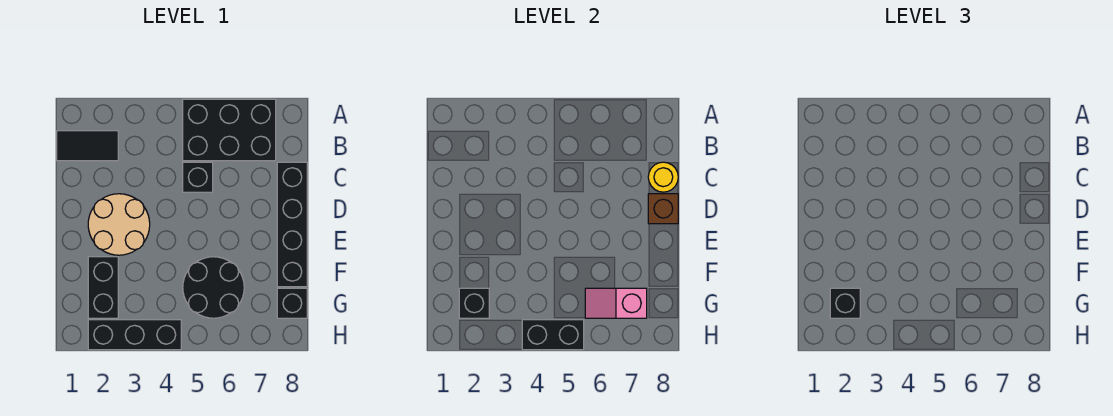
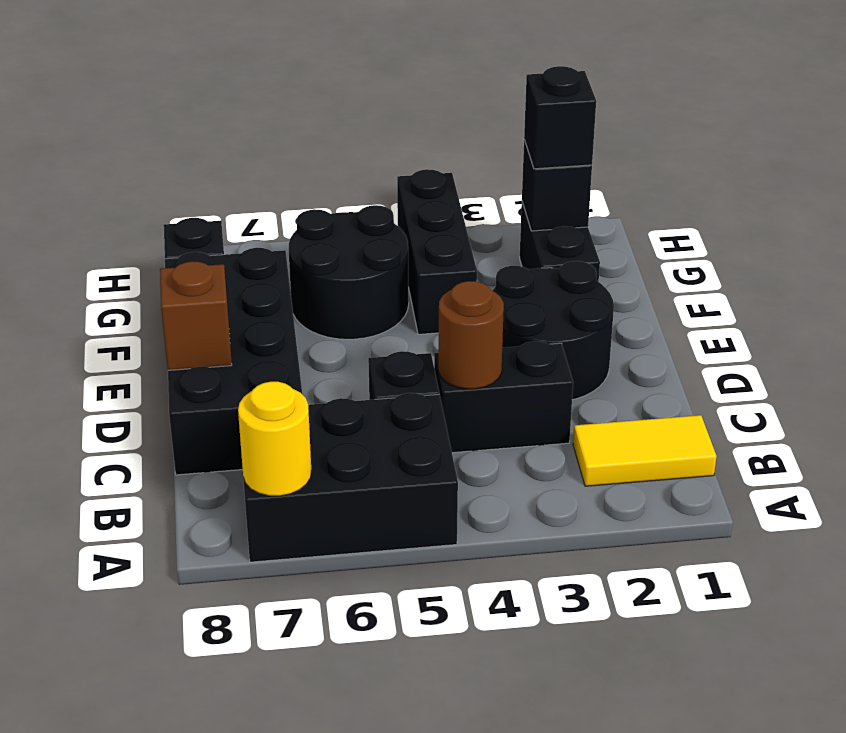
black 1x2 tile [57,131,118,161] -> yellow 1x2 tile [573,415,717,486]
none -> brown 1x1 round brick [438,281,504,389]
black 1x4 brick [277,162,307,287] -> black 2x4 brick [165,248,302,475]
yellow 1x1 round brick [648,162,678,192] -> yellow 1x1 round brick moved to [238,382,311,496]
tan 2x2 round brick [88,194,150,255] -> black 2x2 round brick [493,261,614,400]
pink 1x2 slope [585,288,647,318] -> none
black 1x3 brick [88,320,181,350] -> black 1x3 brick turned to [397,169,477,334]
black 1x2 brick [522,320,584,350] -> black 1x2 brick moved to [434,341,573,453]

